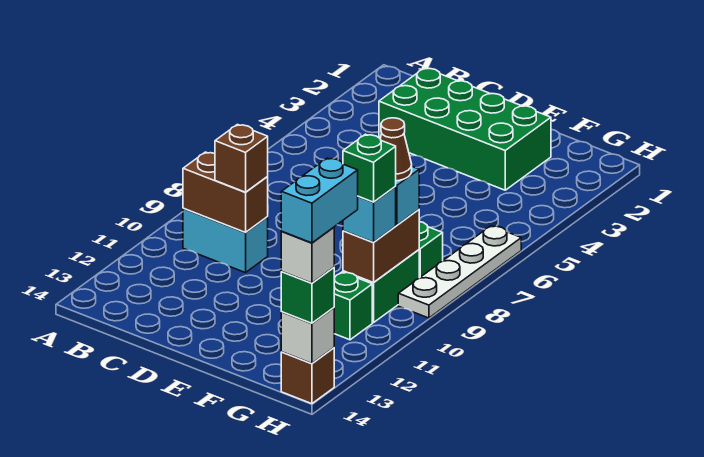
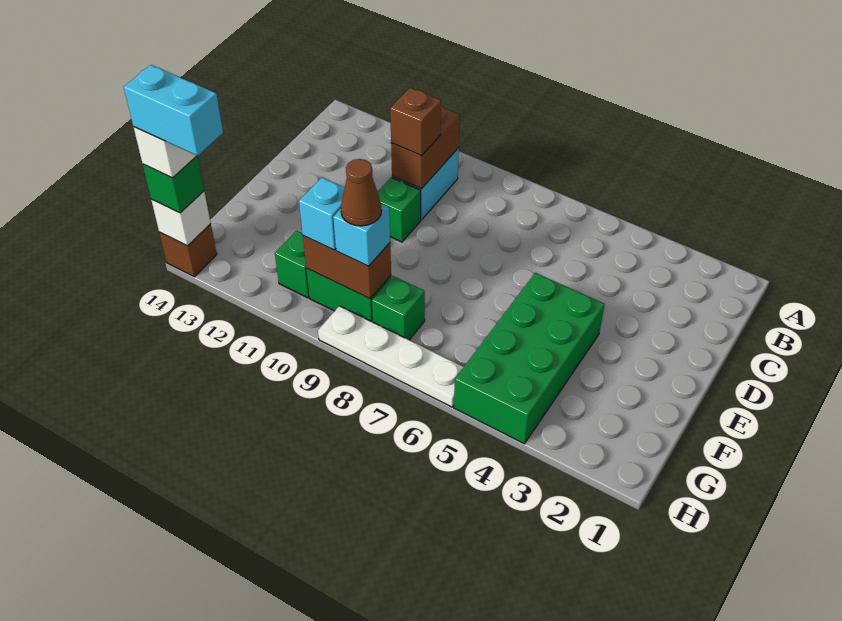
green 2x4 brick [379,68,551,190] -> green 2x4 brick moved to [454,273,605,444]
green 1x1 brick [343,134,396,202] -> green 1x1 brick moved to [377,177,421,242]

